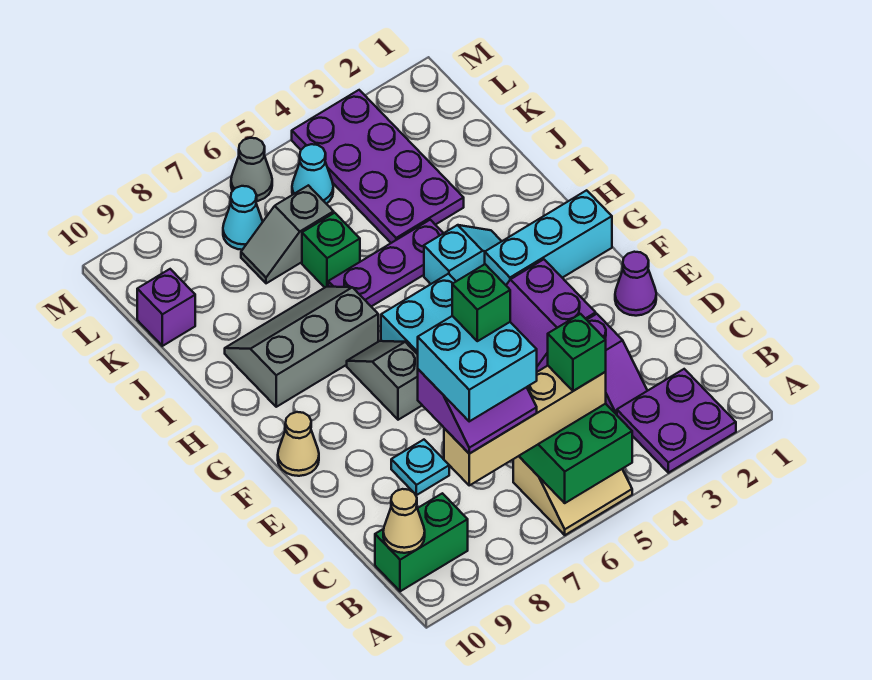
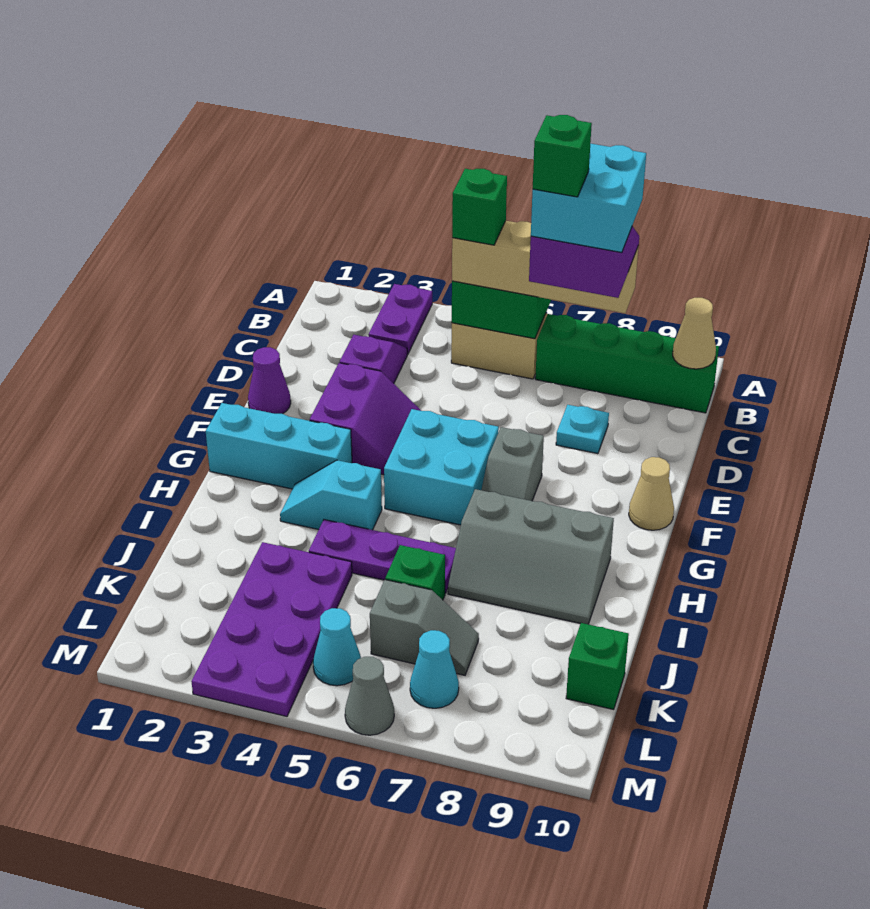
purple 2x2 plate [617,369,736,473] -> purple 1x2 plate [368,284,432,354]
green 1x2 brick [375,493,468,591] -> green 1x4 brick [535,314,719,413]
purple 1x1 brick [137,269,195,346] -> green 1x1 brick [566,623,629,709]

